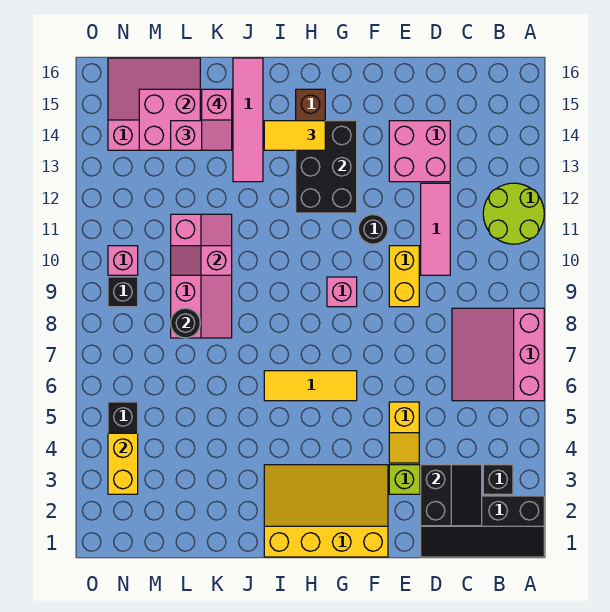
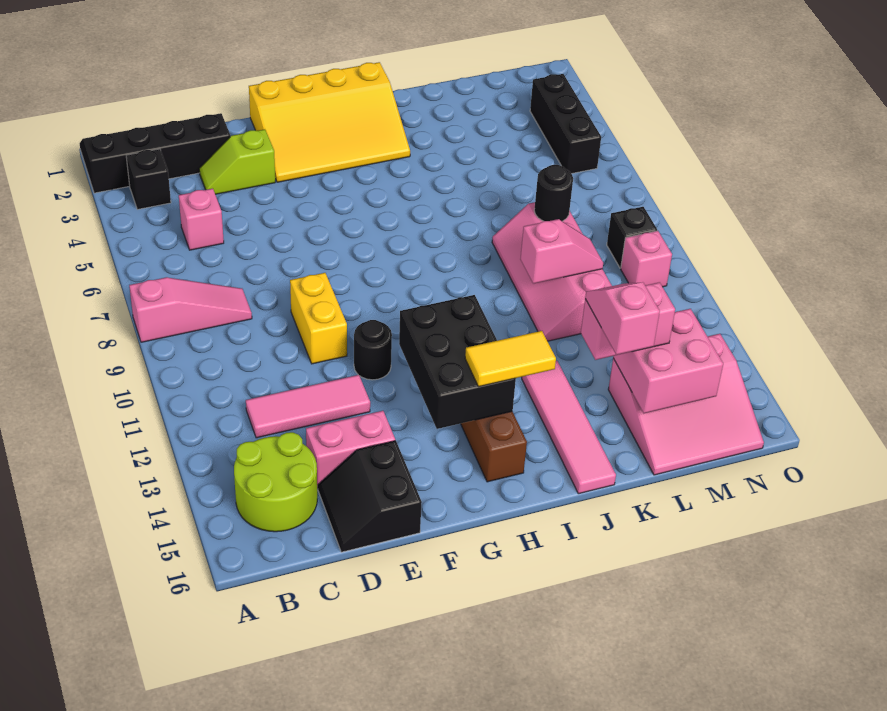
pink 3x3 slope [452,308,544,401] -> pink 1x3 slope [129,277,252,342]
lime 2x2 round brick [483,183,544,244] -> lime 2x2 round brick moved to [234,432,317,532]
black 2x2 slope [421,465,482,526] -> black 2x2 slope moved to [318,441,422,552]
pink 1x3 tile [421,183,450,275] -> pink 1x3 tile turned to [246,375,370,438]
pink 2x2 brick [389,121,450,182] -> pink 1x2 brick [306,411,395,489]
yellow 1x2 slope [389,402,419,463] -> none
yellow 1x3 tile [264,371,357,401] -> none
pink 1x1 brick [327,277,357,307] -> pink 1x1 brick moved to [179,189,224,250]
yellow 1x2 brick [108,433,138,494] -> none

